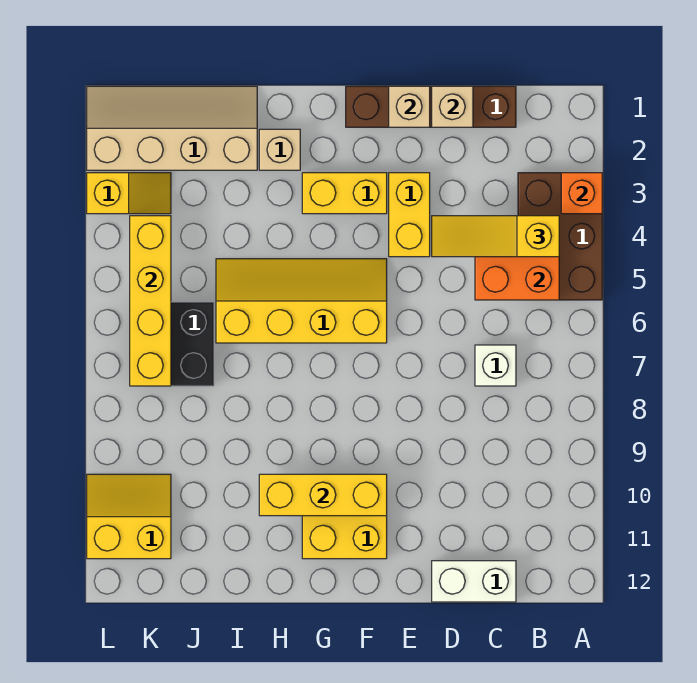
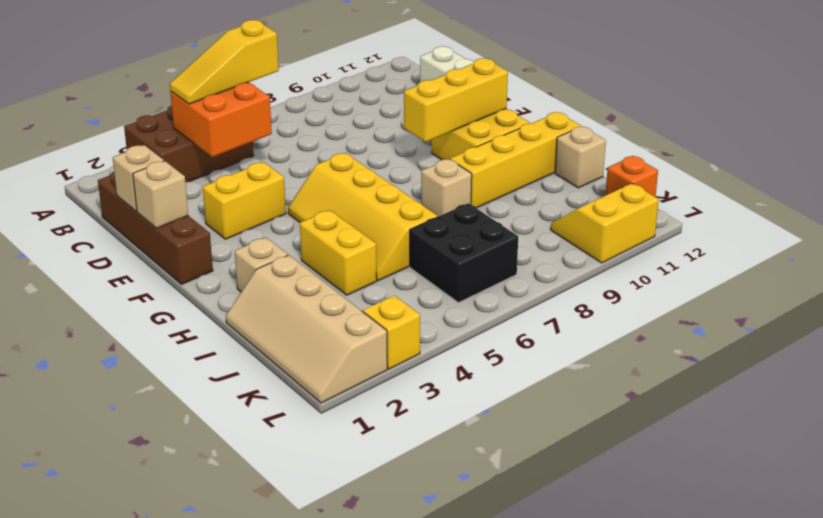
orange 1x1 brick [561,173,602,214] -> orange 1x1 brick moved to [605,156,658,197]
yellow 1x3 slope [432,216,559,257] -> yellow 1x3 slope turned to [170,20,279,104]
white 1x1 brick [475,345,516,386] -> none
yellow 1x2 brick [302,173,387,214] -> yellow 1x2 brick moved to [300,210,377,295]
yellow 1x3 brick [259,474,387,516] -> yellow 1x3 brick turned to [404,58,508,142]
none -> tan 1x1 brick [421,159,472,217]
none -> tan 1x1 brick [555,127,606,188]
yellow 1x4 brick [130,216,171,386] -> yellow 1x4 brick moved to [450,112,581,208]
yellow 2x2 slope [87,474,171,559] -> yellow 2x2 slope turned to [551,183,659,263]

